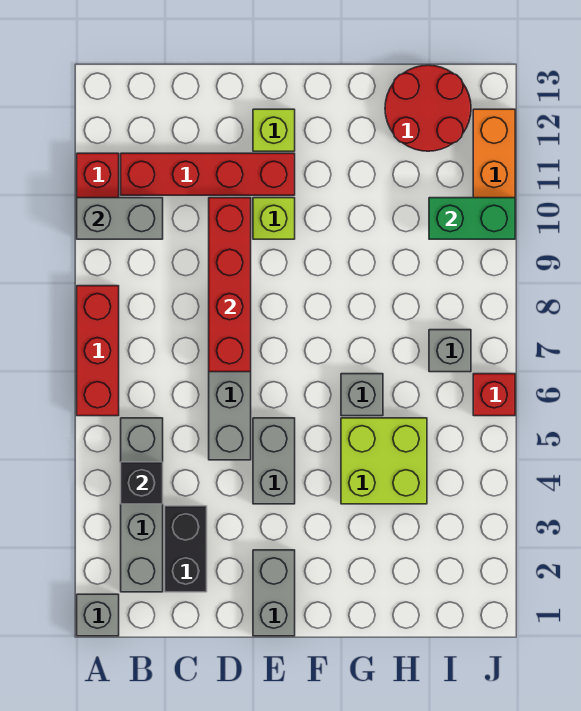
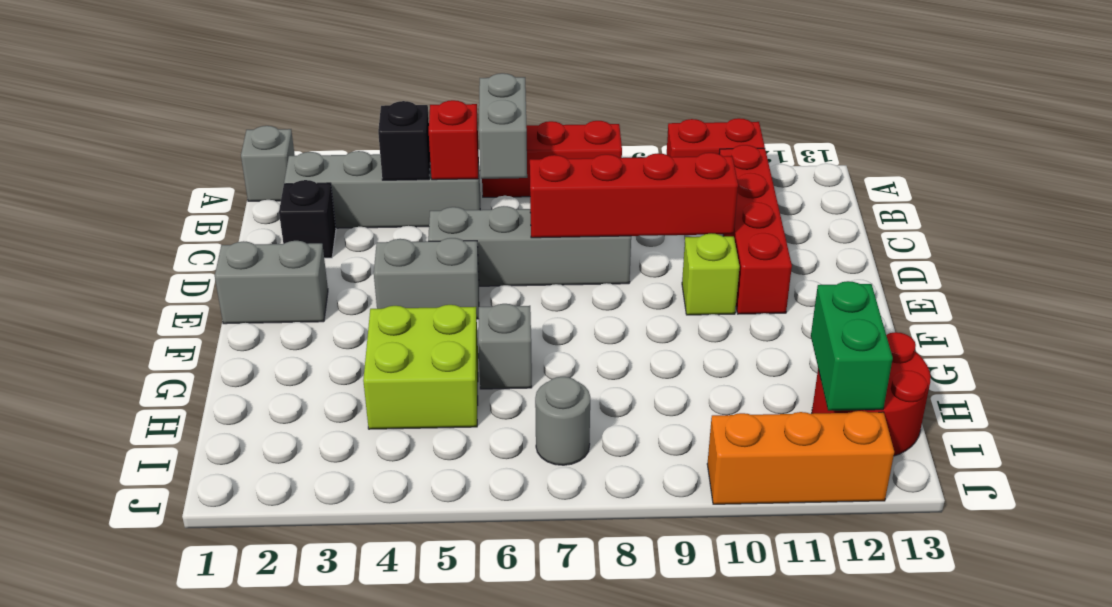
grey 1x2 brick [77,198,163,239] -> grey 1x2 brick moved to [479,73,527,179]
black 1x2 brick [165,506,207,592] -> black 1x1 brick [279,180,336,258]
lime 1x1 brick [253,109,295,151] -> none
grey 1x1 brick [429,330,471,372] -> grey 1x1 round brick [535,377,590,465]
green 1x2 brick [429,198,515,239] -> green 1x2 brick moved to [811,281,893,411]
red 1x1 brick [473,374,515,416] -> red 1x1 brick moved to [429,100,479,180]

